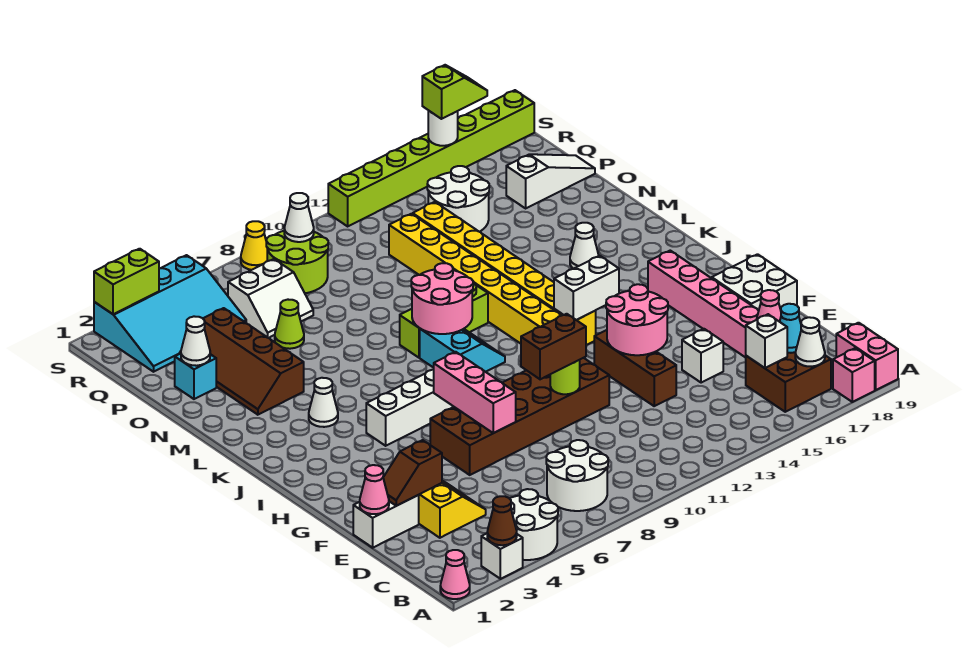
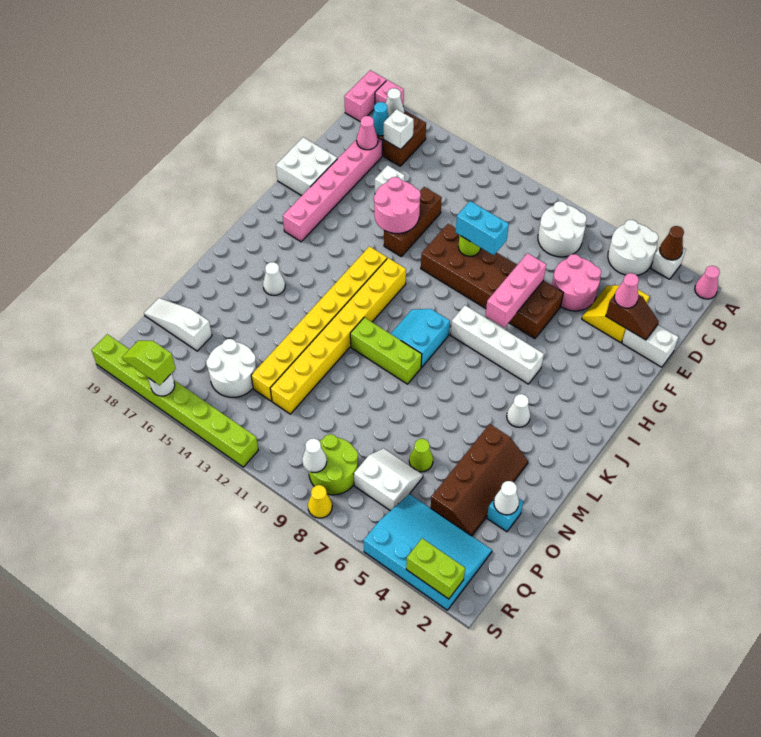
pink 1x1 cone [360,465,389,514] -> pink 1x1 cone moved to [614,273,639,308]
brown 1x2 brick [521,314,586,379] -> cyan 1x2 brick [455,201,509,255]
white 1x2 brick [554,256,619,320] -> none
pink 2x2 round brick [411,263,473,334] -> pink 2x2 round brick moved to [552,254,601,311]

